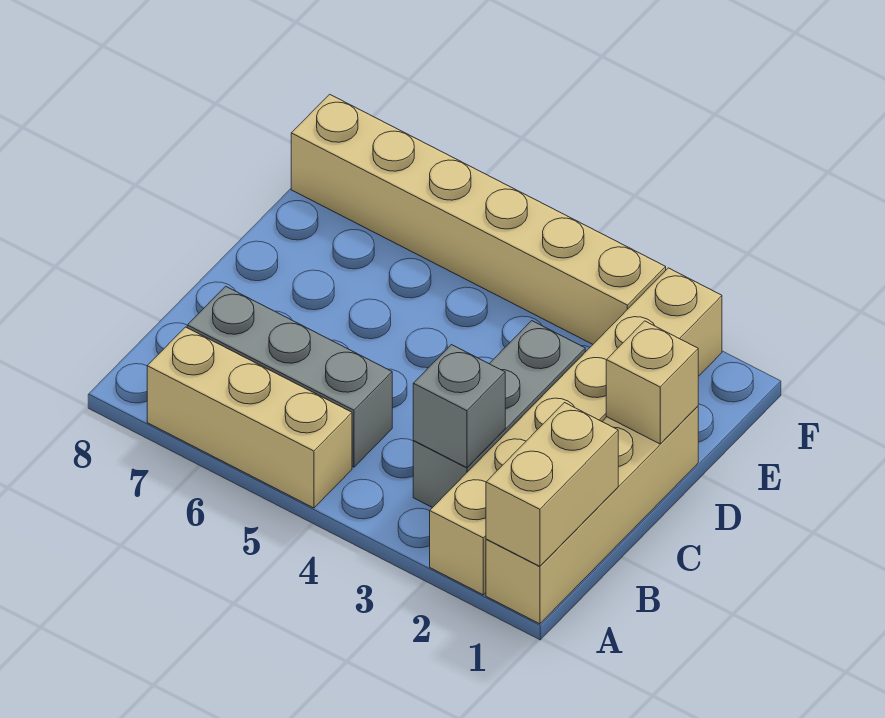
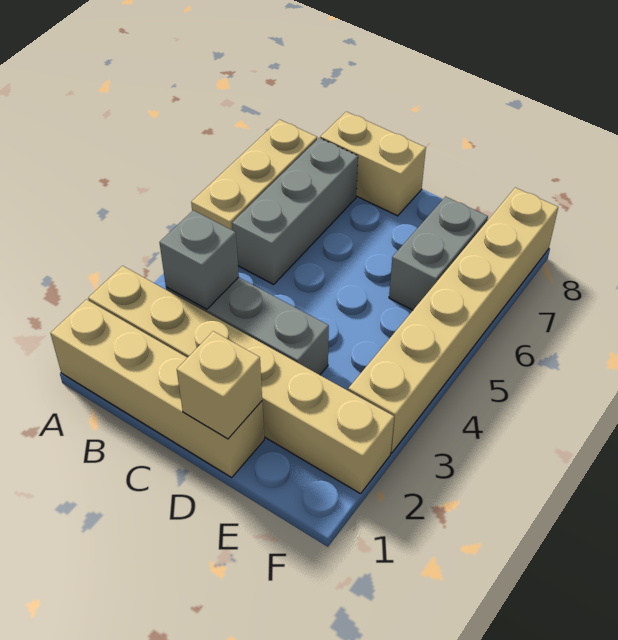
tan 1x2 brick [486,403,618,566] -> tan 1x2 brick moved to [320,112,426,216]
none -> grey 1x2 brick [389,197,488,310]

